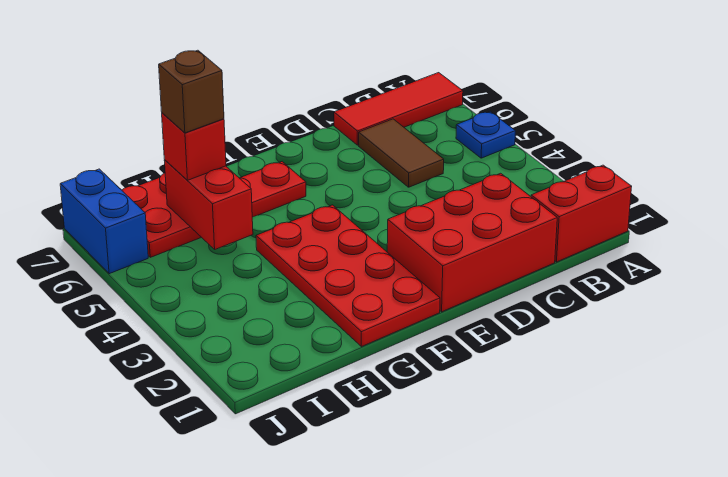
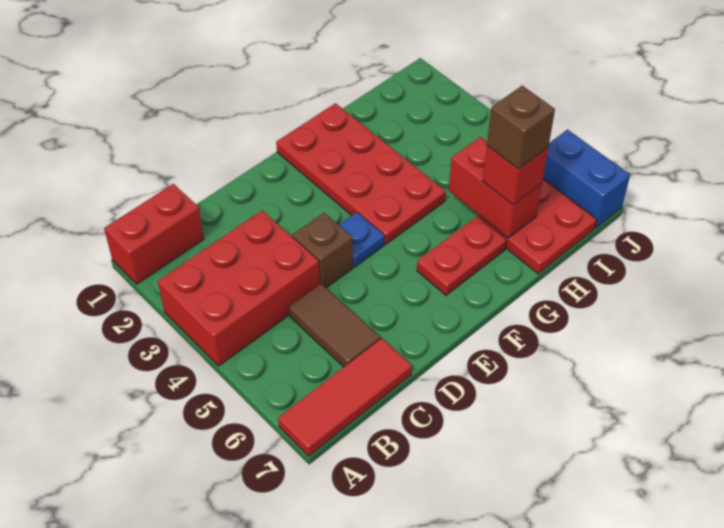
blue 1x1 plate [456,112,516,158] -> blue 1x1 plate moved to [339,212,385,267]
red 2x3 brick [387,173,557,312] -> red 2x3 brick moved to [158,211,320,366]
none -> brown 1x1 brick [292,213,353,288]

